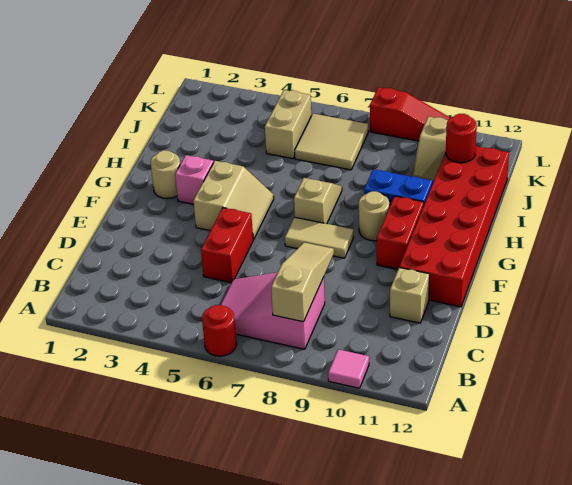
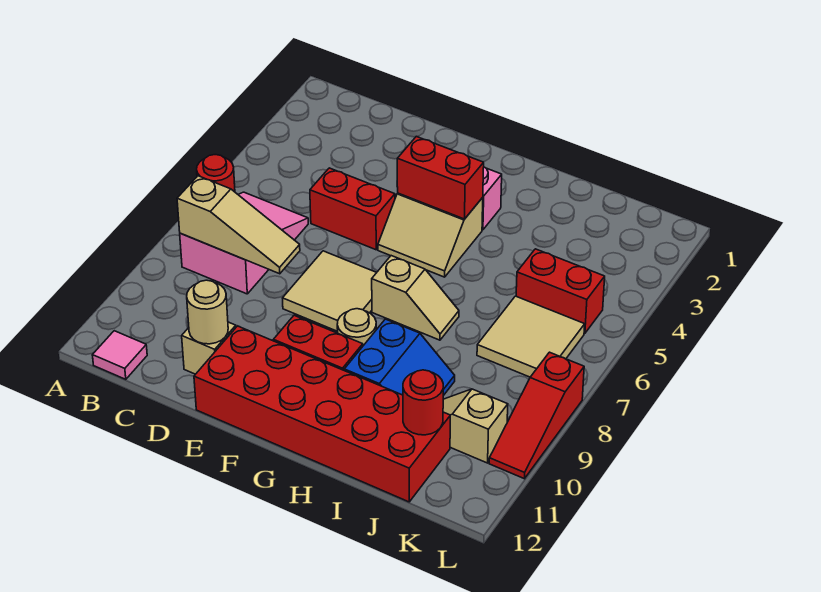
pink 1x1 tile [328,349,369,388] -> pink 1x1 tile moved to [92,331,147,379]
none -> red 1x2 brick [397,136,484,219]
tan 1x2 tile [285,217,353,258] -> tan 2x2 tile [283,251,377,331]
tan 1x1 round brick [151,150,180,198] -> tan 1x1 round brick moved to [187,280,228,344]
tan 1x2 brick [265,90,311,159] -> red 1x2 brick [516,249,605,333]

